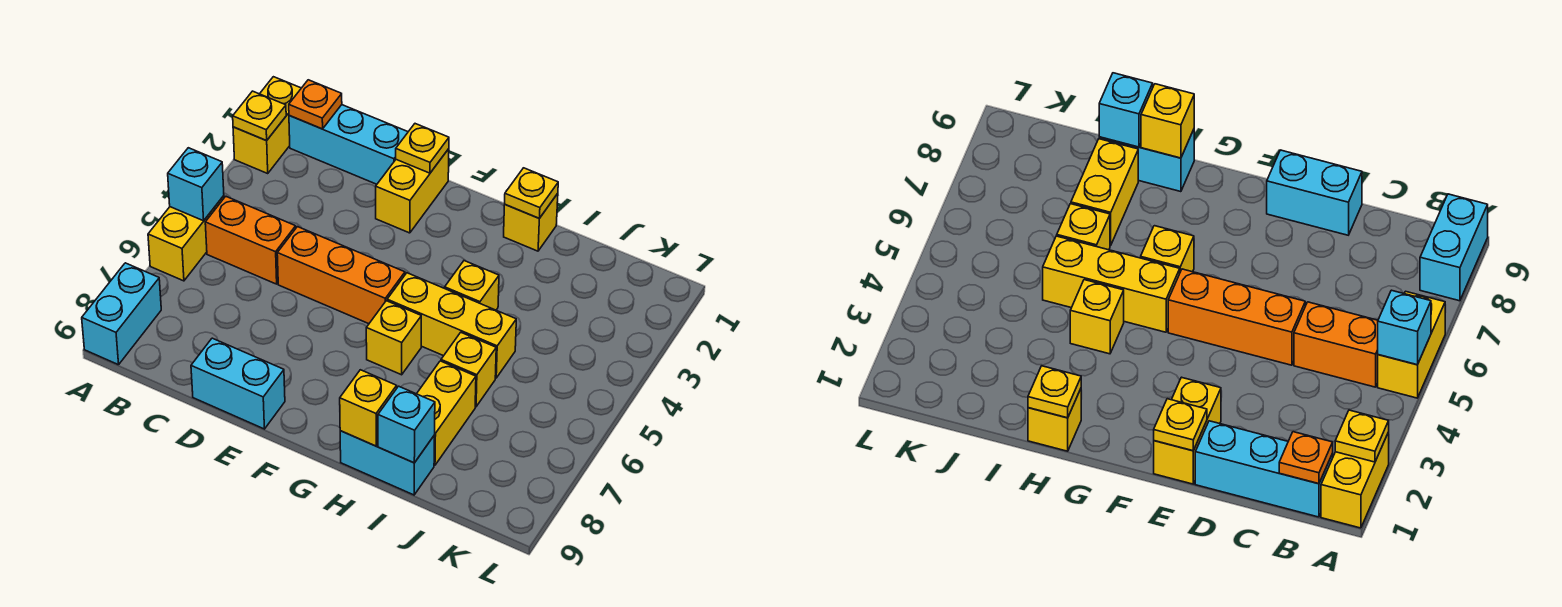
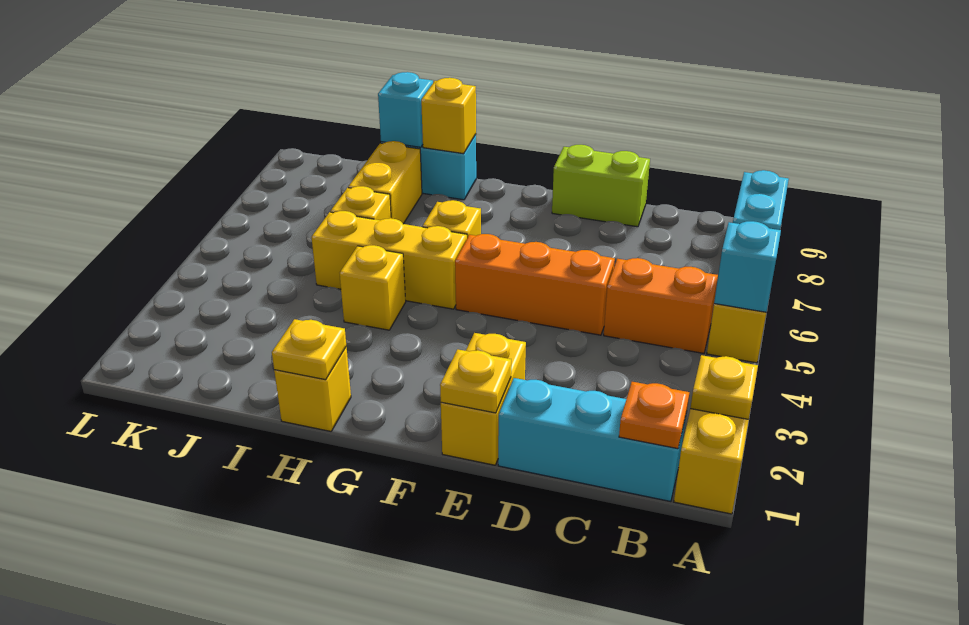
cyan 1x2 brick [191,338,285,429] -> lime 1x2 brick [552,145,650,227]

